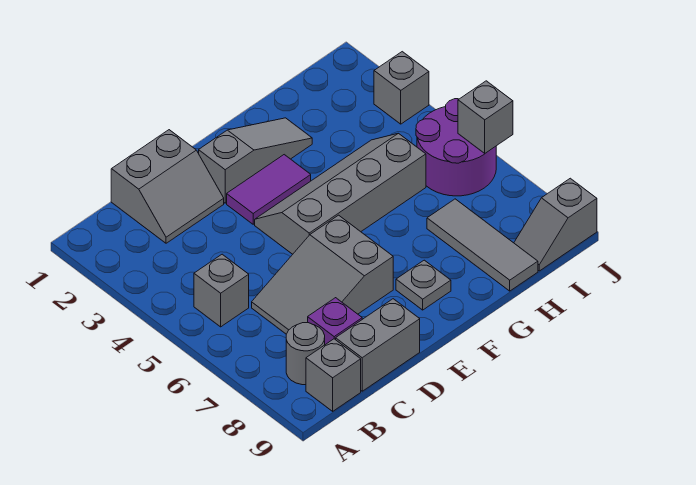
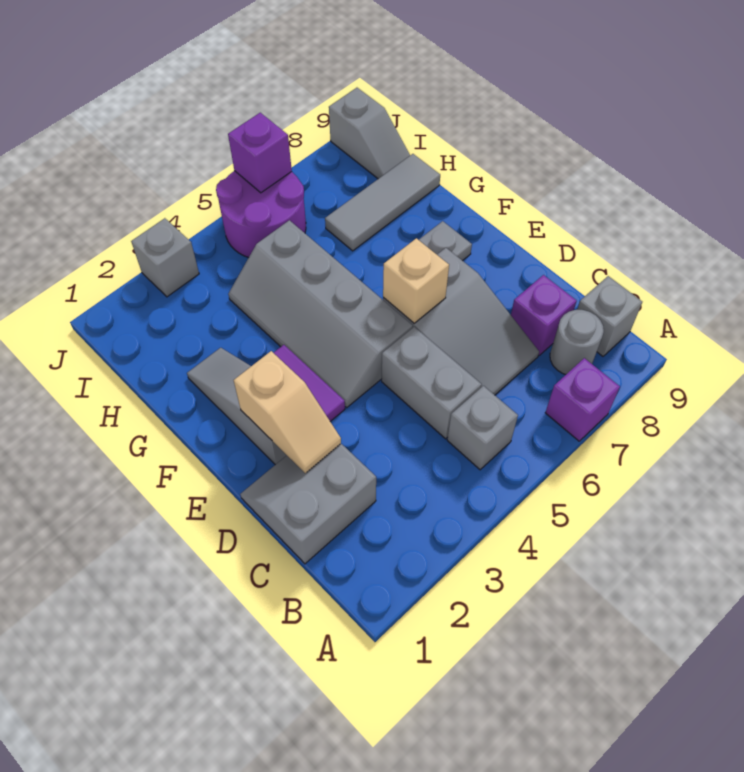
none -> purple 1x1 brick [545,358,620,441]
grey 2x2 slope [111,130,224,243] -> grey 2x2 slope turned to [240,444,376,564]
grey 1x2 brick [336,299,420,391] -> grey 1x2 brick moved to [382,327,482,439]
none -> tan 1x2 slope [234,351,341,473]
none -> tan 1x1 brick [383,238,449,323]
grey 1x1 brick [458,81,513,153] -> purple 1x1 brick [228,113,292,193]

